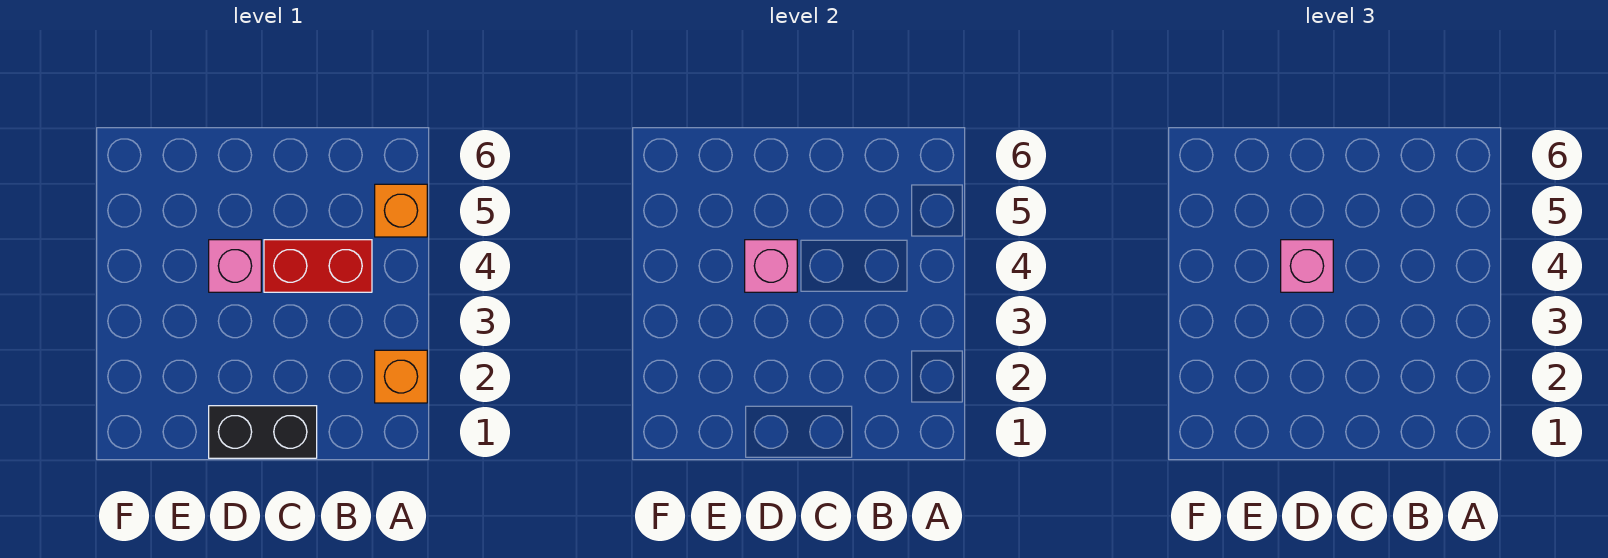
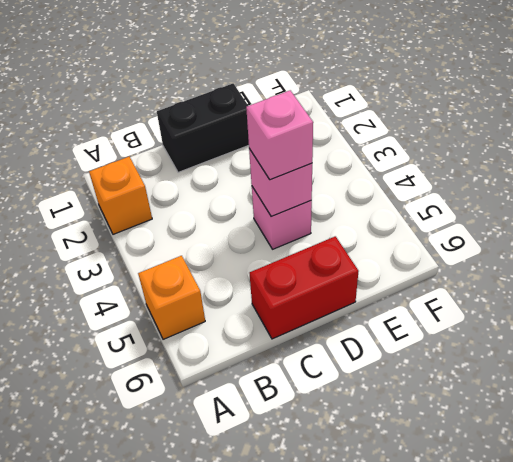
red 1x2 brick [264,240,372,292] -> red 1x2 brick moved to [250,236,359,339]

